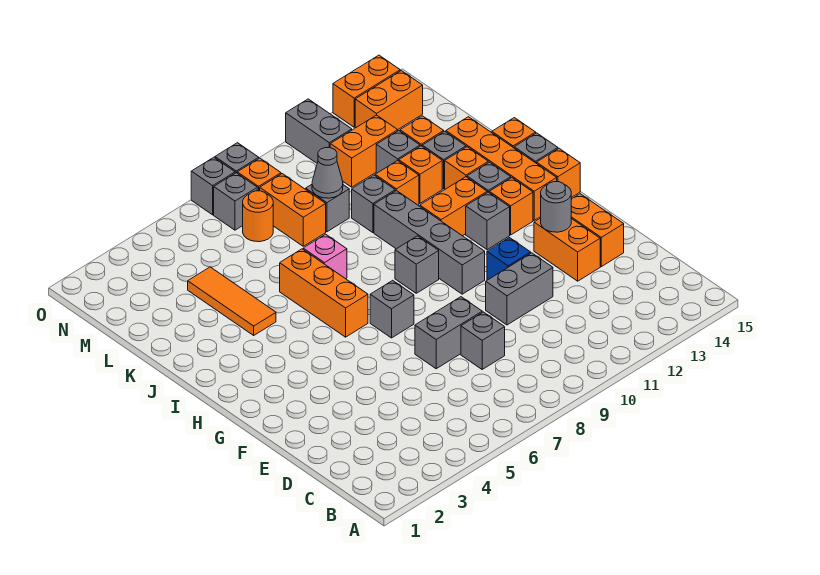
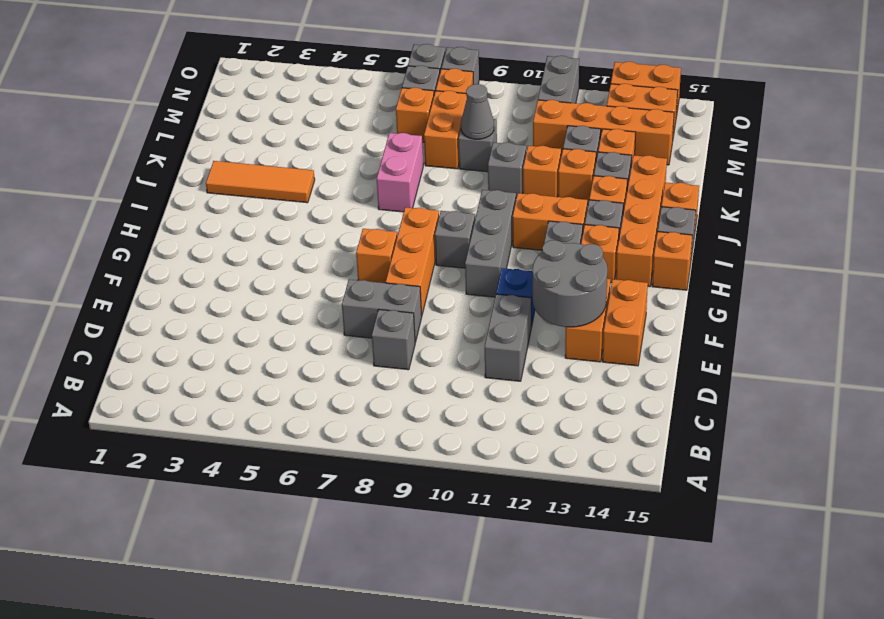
grey 1x2 brick [486,253,553,325] -> grey 1x2 brick turned to [485,294,531,381]
grey 1x1 round brick [541,182,571,232] -> grey 2x2 round brick [533,240,607,327]
grey 1x1 brick [370,280,414,338] -> orange 1x1 brick [356,229,397,283]
grey 1x4 brick [374,190,485,294] -> grey 1x3 brick [465,190,516,297]
orange 1x3 brick [280,249,368,337] -> orange 1x3 brick moved to [386,207,439,315]
orange 1x3 tile [188,267,276,335] -> orange 1x3 tile turned to [206,161,315,203]
pink 1x1 brick [303,234,347,279] -> pink 1x2 brick [377,133,423,212]
orange 1x1 round brick [243,191,273,242] -> orange 1x1 brick [396,88,434,142]
orange 1x2 brick [330,115,398,187] -> orange 1x4 brick [533,100,674,165]

